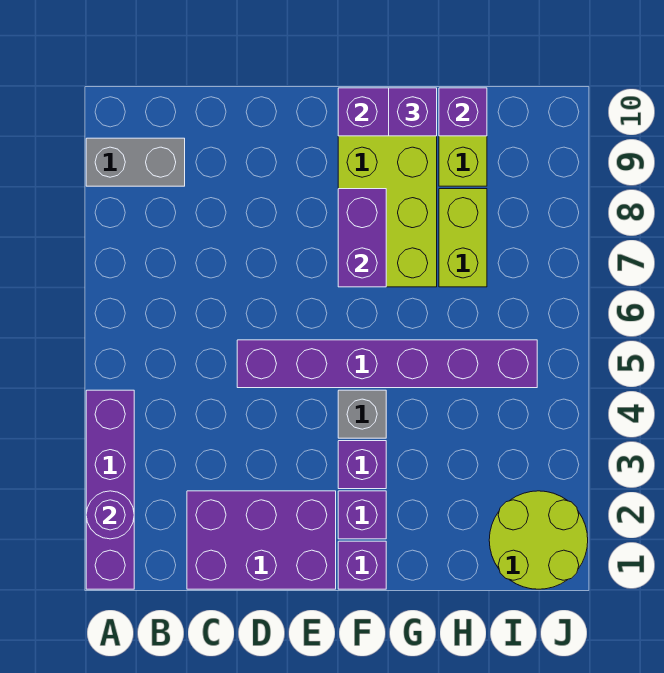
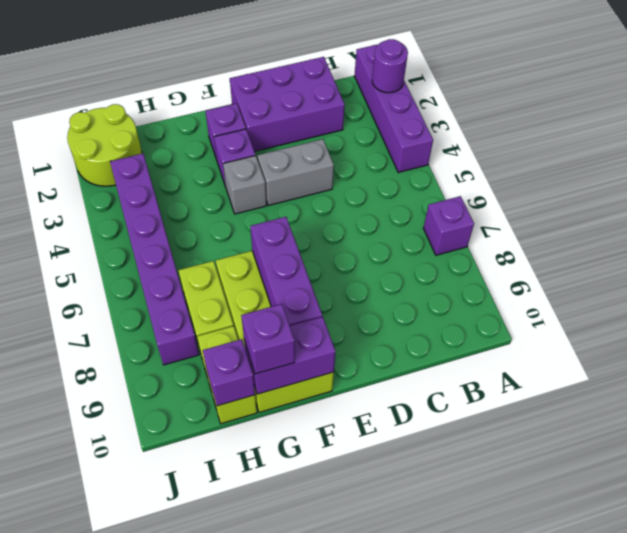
grey 1x2 brick [86,138,185,186] -> grey 1x2 brick moved to [257,139,334,206]
purple 1x6 brick [237,340,537,388] -> purple 1x6 brick turned to [110,154,199,365]
purple 1x1 brick [338,541,386,589] -> purple 1x1 brick moved to [423,196,474,255]
purple 1x2 brick [338,189,386,287] -> purple 1x3 brick [250,217,322,326]

